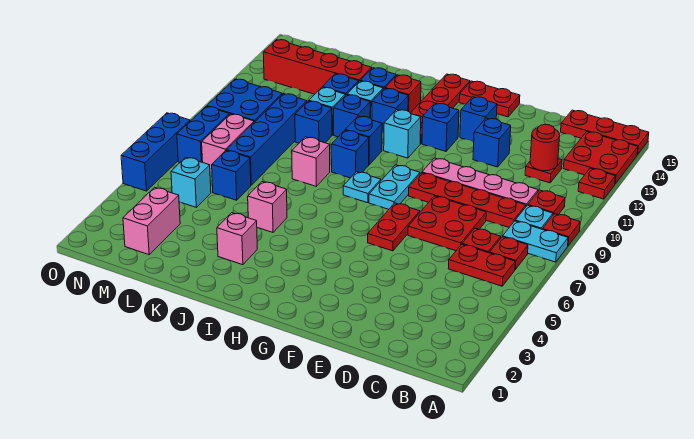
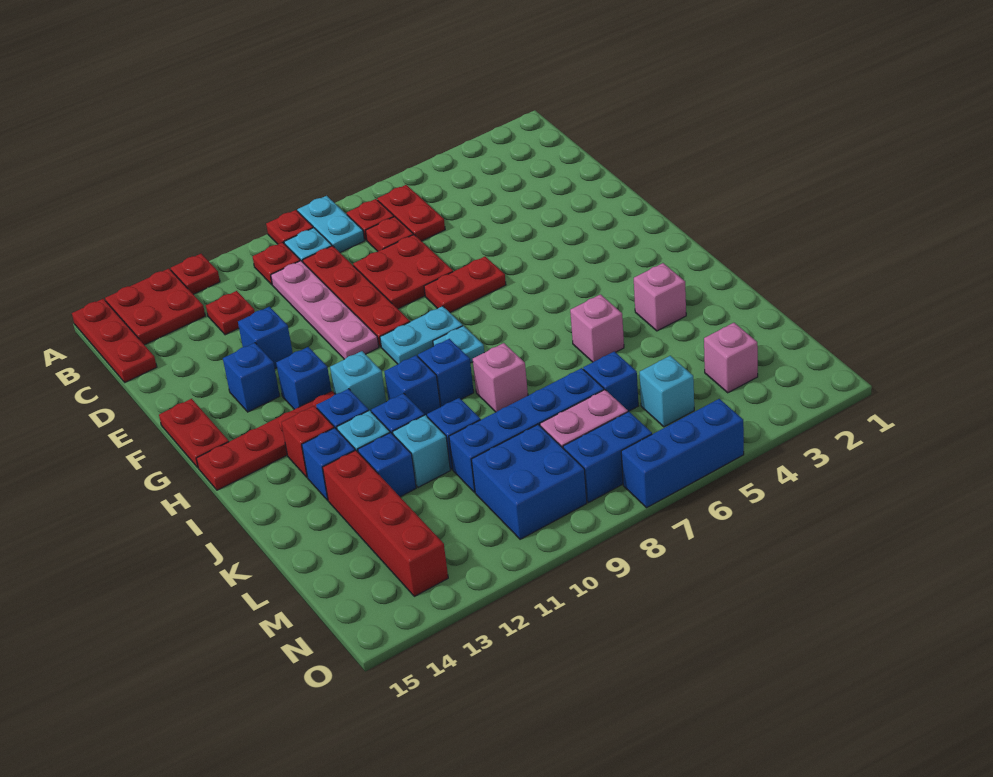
red 1x1 round brick [530,124,560,171] -> none
pink 1x2 brick [123,187,180,255] -> pink 1x1 brick [704,323,758,393]

